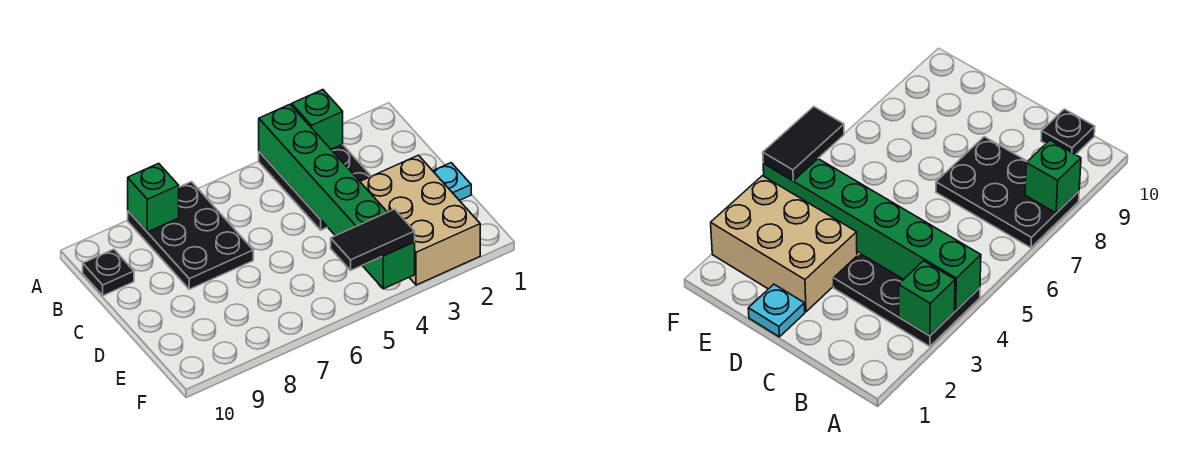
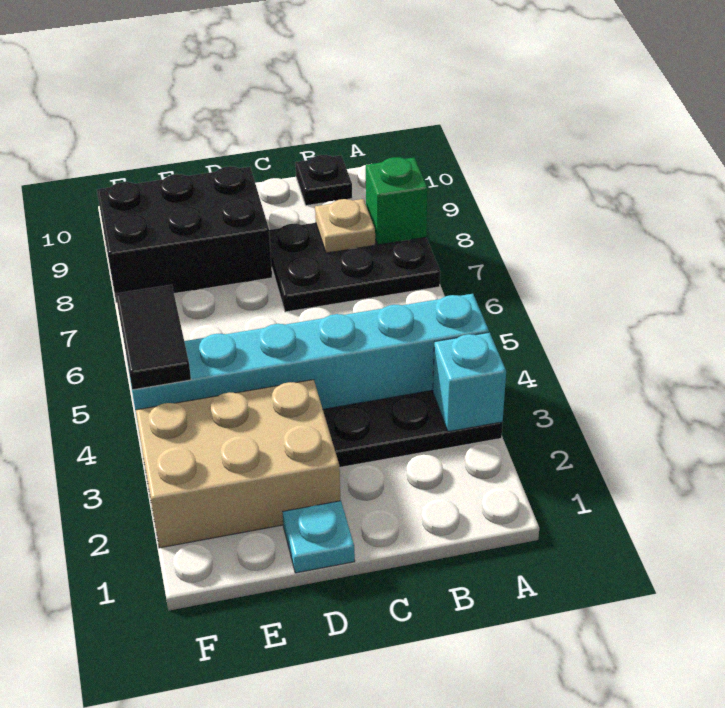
green 1x1 brick [292,90,343,149] -> cyan 1x1 brick [433,332,506,432]
green 1x6 brick [259,104,415,289] -> cyan 1x6 brick [128,294,489,429]
none -> tan 1x1 plate [315,199,375,253]
none -> black 2x3 brick [97,166,272,303]

